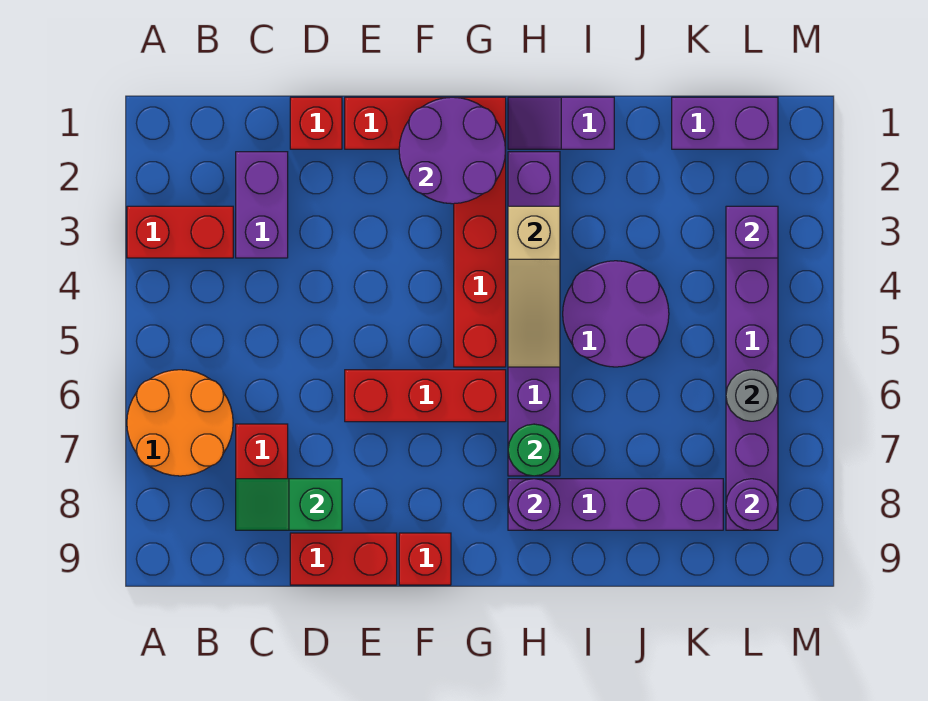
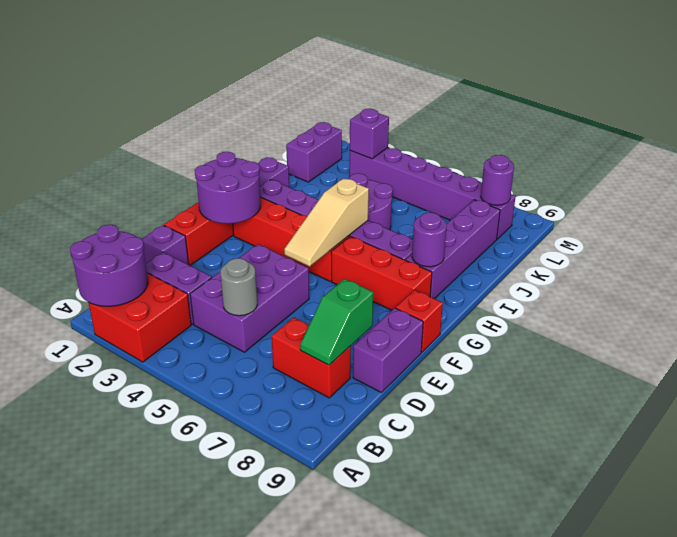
none -> purple 2x2 round brick [70,225,148,306]
red 1x2 brick [127,206,233,258] -> red 2x2 brick [89,273,191,362]
orange 2x2 round brick [127,370,233,476] -> none
none -> purple 2x3 brick [190,244,309,352]
red 1x1 brick [290,97,342,149] -> purple 1x1 brick [142,225,189,265]
red 1x2 brick [290,533,397,585] -> purple 1x2 brick [353,308,423,392]
red 1x3 brick [345,370,506,422] -> red 1x3 brick turned to [331,236,432,310]
tan 1x3 slope [508,206,560,367] -> tan 1x3 slope turned to [284,178,369,266]
green 1x1 round brick [508,424,560,476] -> none
grey 1x1 round brick [726,370,778,421] -> grey 1x1 round brick moved to [220,258,257,316]

